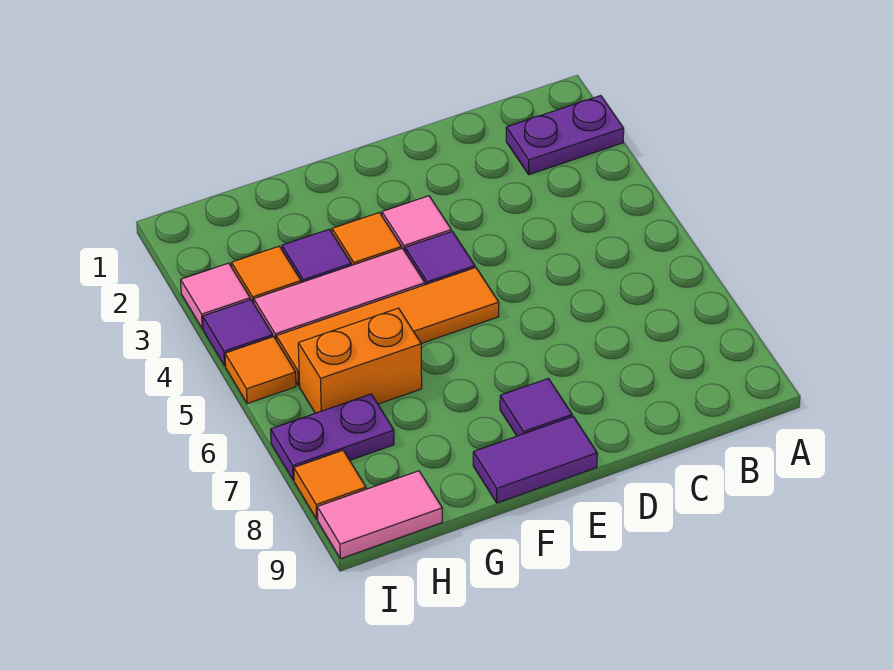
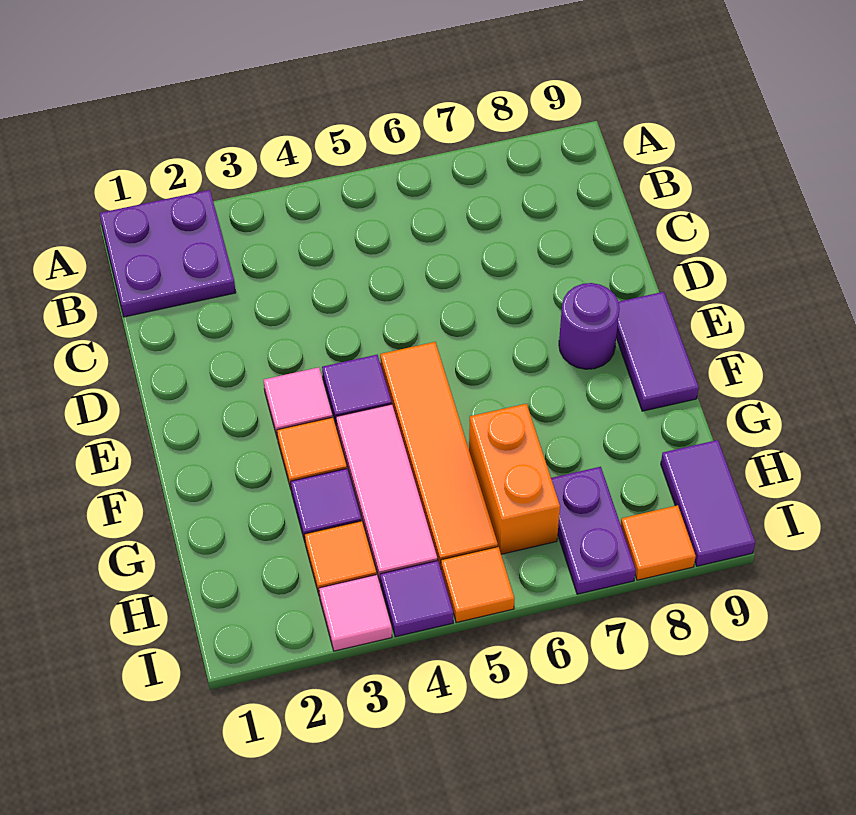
purple 1x2 plate [506,96,624,175] -> purple 2x2 plate [100,190,236,317]
purple 1x1 tile [500,379,572,436] -> purple 1x1 round brick [559,283,620,369]
pink 1x2 tile [317,471,442,559] -> purple 1x2 tile [661,440,755,566]

